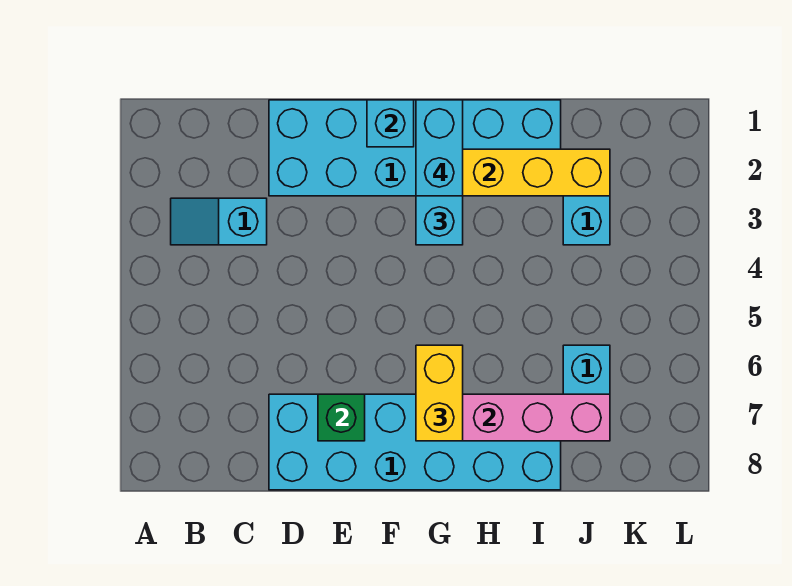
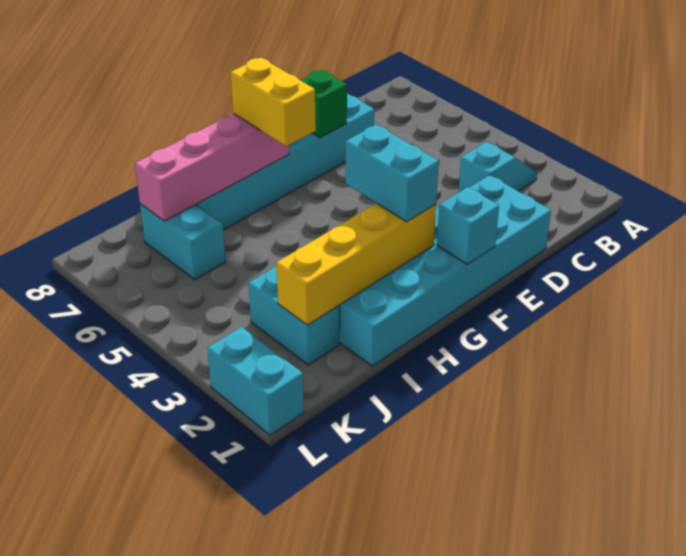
cyan 1x2 brick [416,100,463,196] -> cyan 1x2 brick moved to [207,327,304,435]

